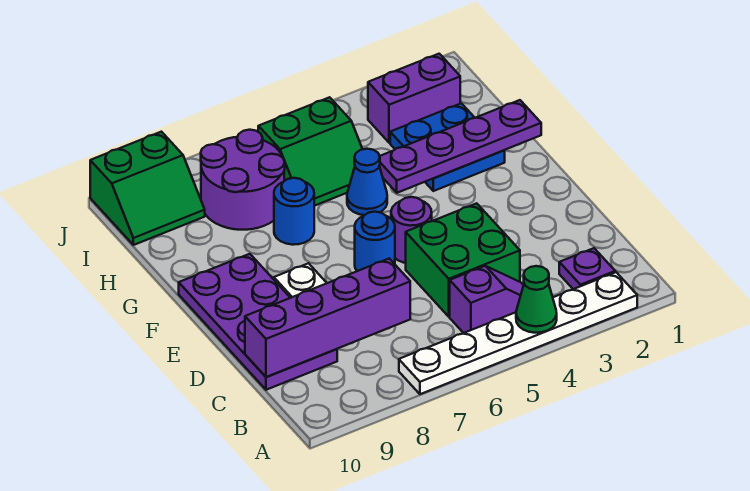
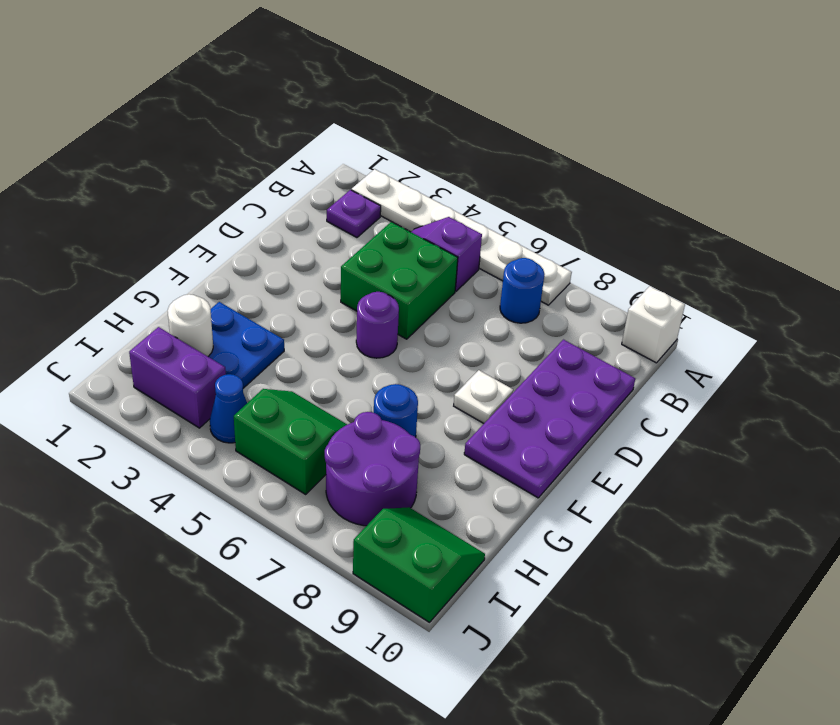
green 1x1 cone [516,266,557,333] -> none
none -> white 1x1 brick [622,286,685,363]
purple 1x4 brick [245,259,410,377] -> none
blue 1x1 round brick [355,212,395,271] -> blue 1x1 round brick moved to [500,258,544,323]
purple 1x4 plate [379,100,541,193] -> none
blue 1x1 cone [347,149,387,215] -> blue 1x1 cone moved to [210,374,247,443]
none -> white 1x1 round brick [168,294,213,356]

